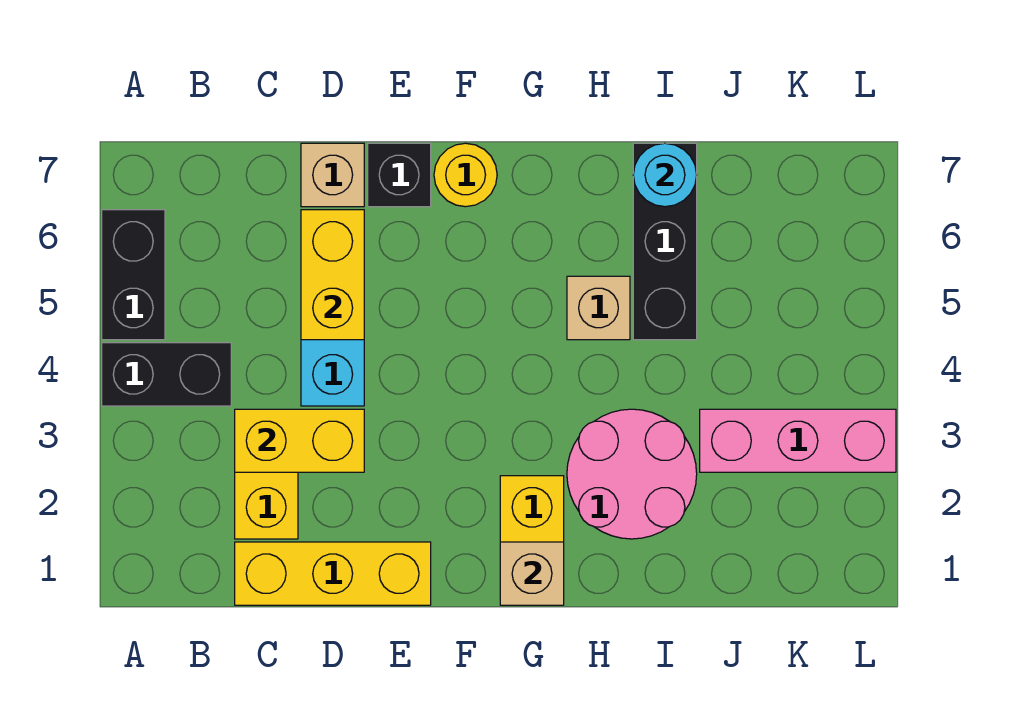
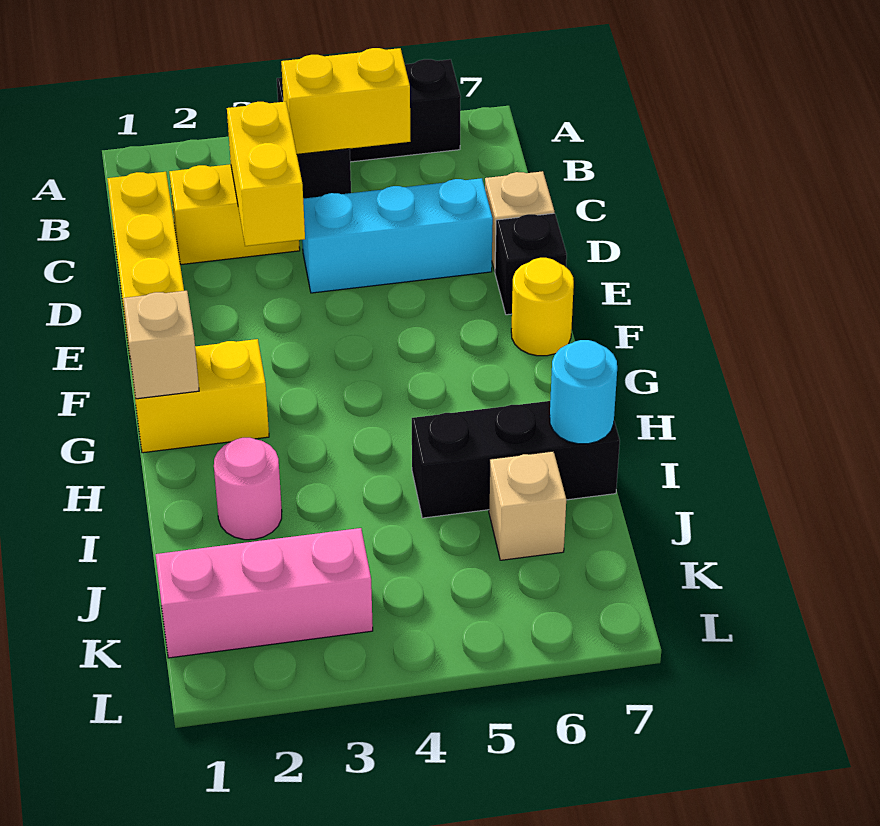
yellow 1x2 brick [301,210,364,340] -> yellow 1x2 brick moved to [281,48,410,154]
pink 2x2 round brick [567,409,697,539] -> pink 1x1 round brick [214,438,282,540]
tan 1x1 brick [567,276,630,340] -> tan 1x1 brick moved to [489,451,566,560]
pink 1x3 brick [700,409,896,472] -> pink 1x3 brick turned to [156,528,373,658]

